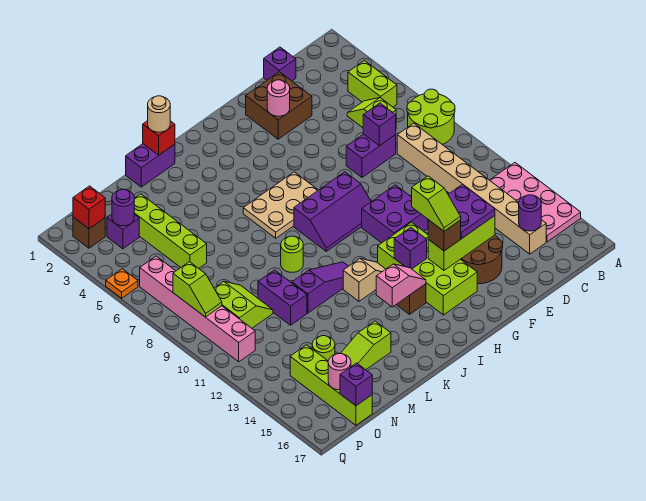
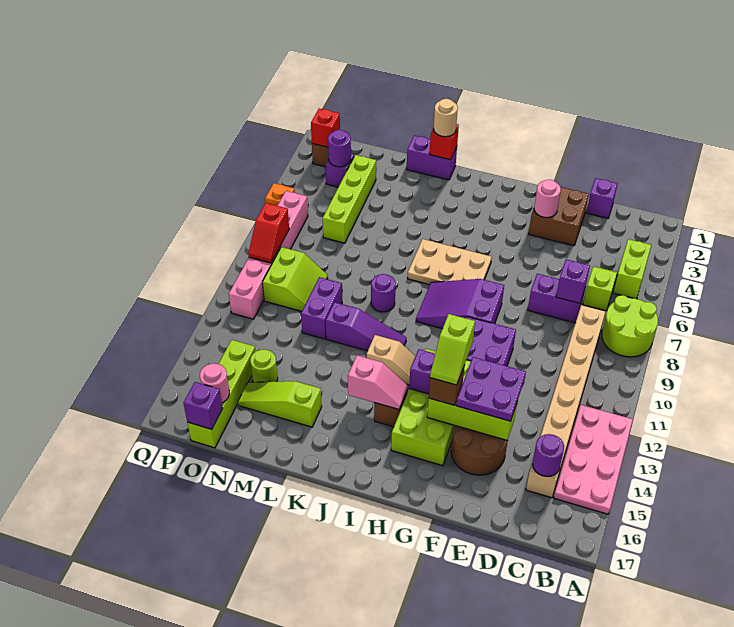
purple 2x3 slope [294,172,371,251] -> purple 2x3 slope turned to [416,279,504,329]
lime 1x1 round brick [281,236,303,272] -> purple 1x1 round brick [371,274,396,312]
lime 1x2 slope [173,262,222,317] -> red 1x2 slope [248,203,289,263]

